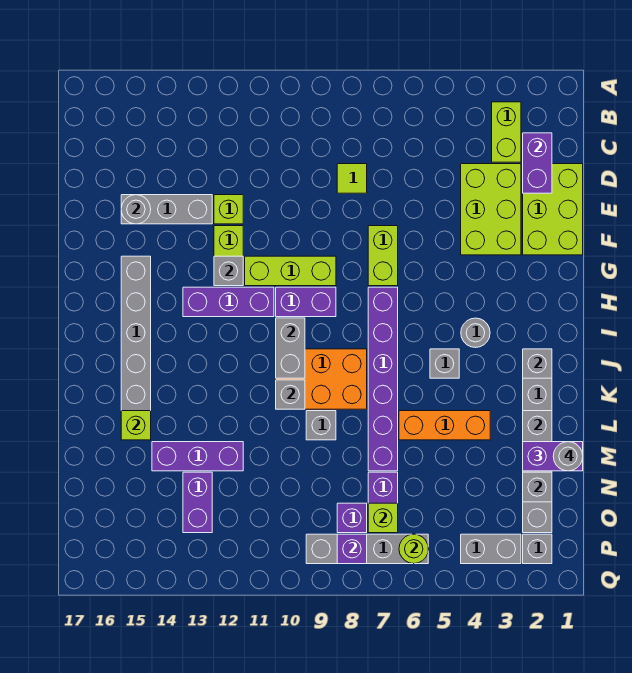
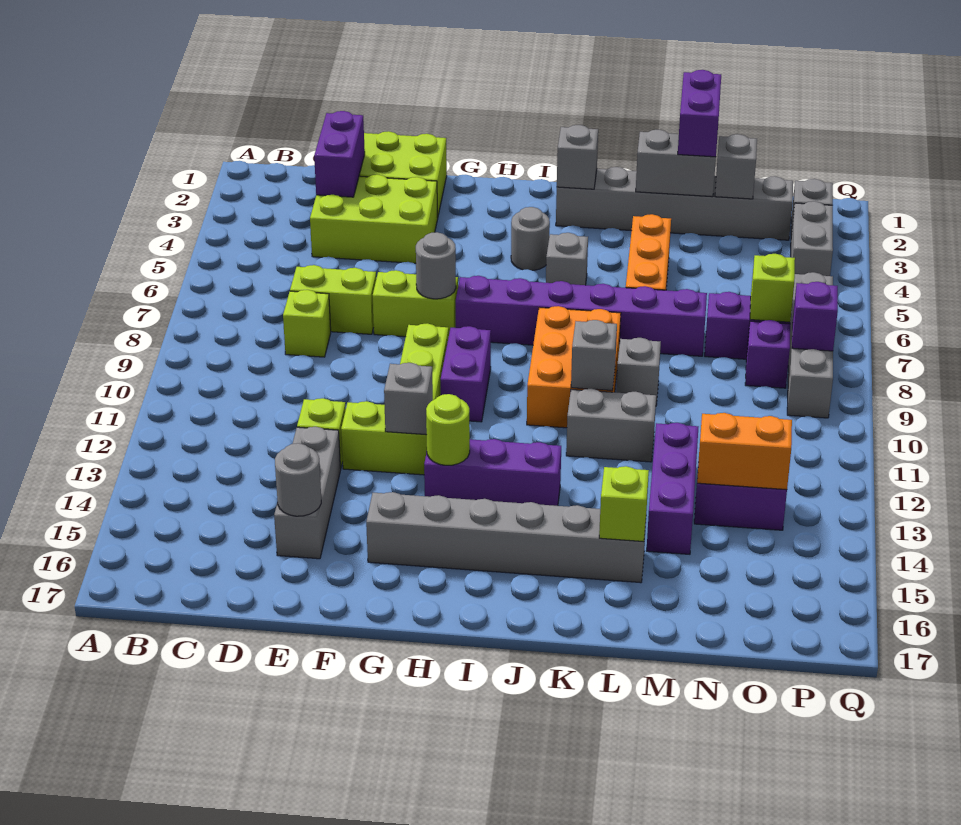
lime 1x2 brick [492,102,521,162] -> lime 1x2 brick moved to [290,265,376,334]
purple 1x2 brick [523,133,552,193] -> purple 1x2 brick turned to [314,111,365,197]
lime 1x1 tile [337,164,367,193] -> lime 1x1 brick [283,290,331,357]
purple 1x3 brick [183,287,274,317] -> purple 1x3 brick turned to [424,439,561,506]
grey 1x2 brick [276,318,305,378] -> grey 1x2 brick moved to [566,389,656,462]
grey 1x1 round brick [553,442,583,471] -> grey 1x1 round brick moved to [416,232,456,299]
none -> orange 1x2 brick [697,413,792,490]
lime 1x1 round brick [399,534,428,564] -> lime 1x1 round brick moved to [426,394,470,465]

